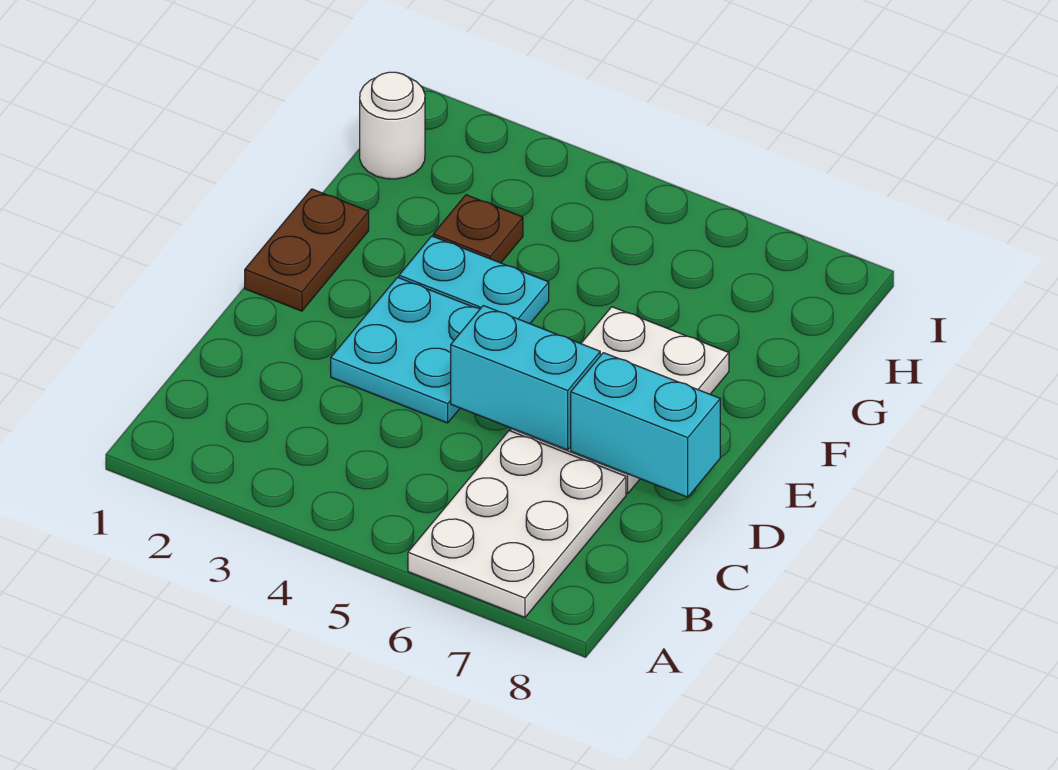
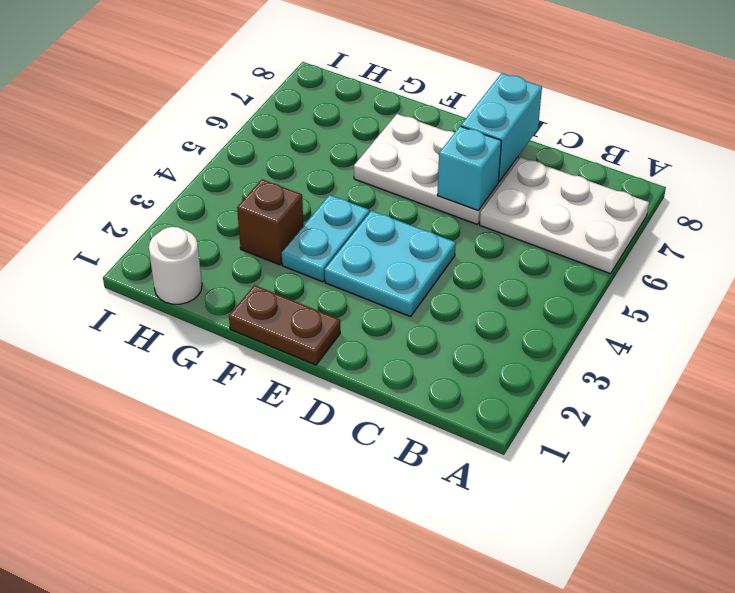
cyan 1x2 brick [451,306,600,450] -> cyan 1x1 brick [437,126,501,210]
brown 1x1 plate [433,195,523,263] -> brown 1x1 brick [237,179,303,265]

